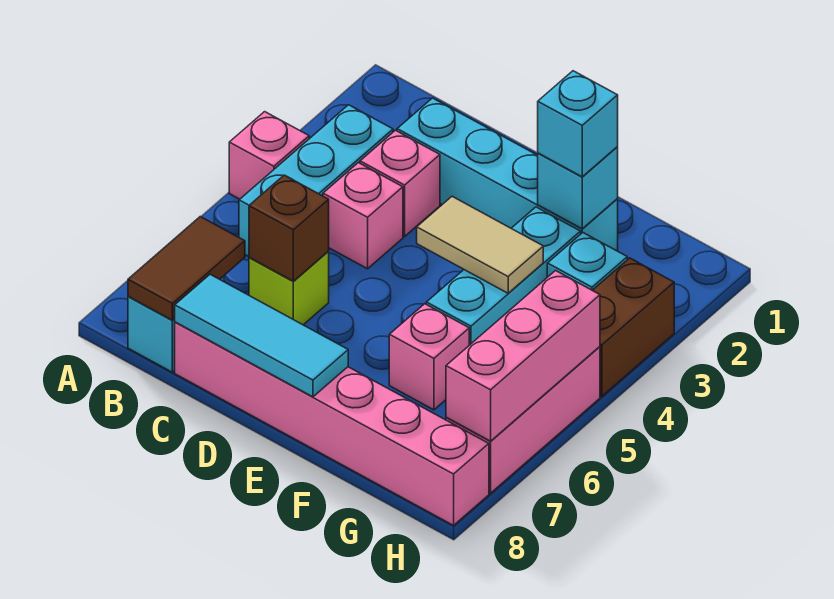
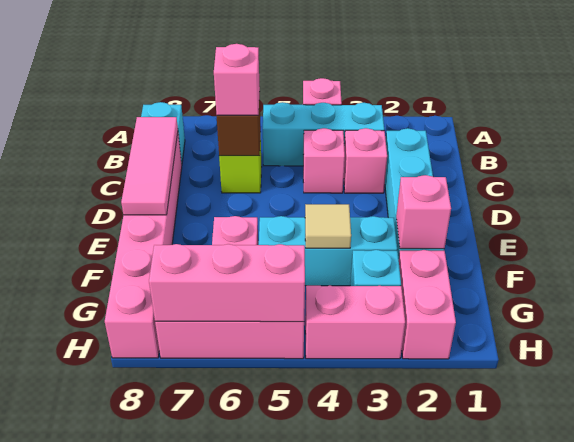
brown 1x2 tile [128,217,245,320] -> none
none -> pink 1x1 brick [214,44,260,115]
cyan 1x3 tile [175,274,348,397] -> pink 1x3 tile [121,117,178,215]
tan 1x2 tile [417,196,543,293] -> tan 1x1 tile [305,204,351,248]
cyan 1x1 brick [538,147,618,229] -> pink 1x1 brick [396,175,451,249]
cyan 1x1 brick [538,71,618,177] -> none
none -> pink 1x2 brick [399,250,456,359]
brown 1x2 brick [593,258,674,396] -> pink 1x2 brick [305,286,405,359]

